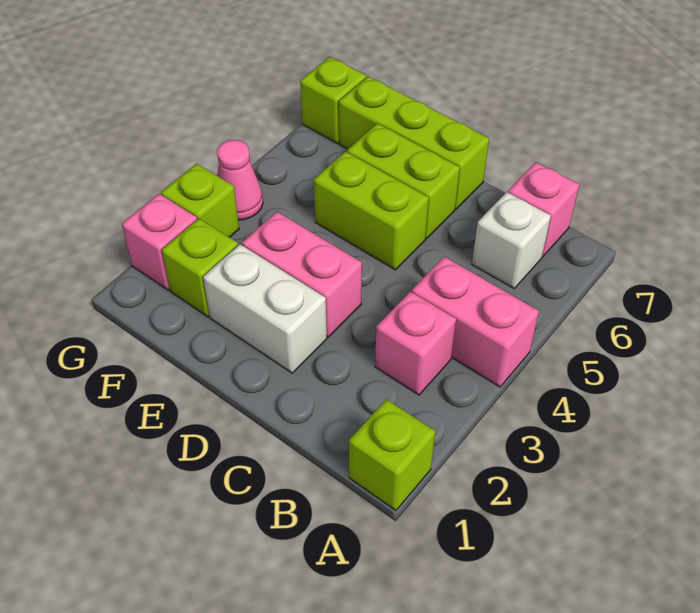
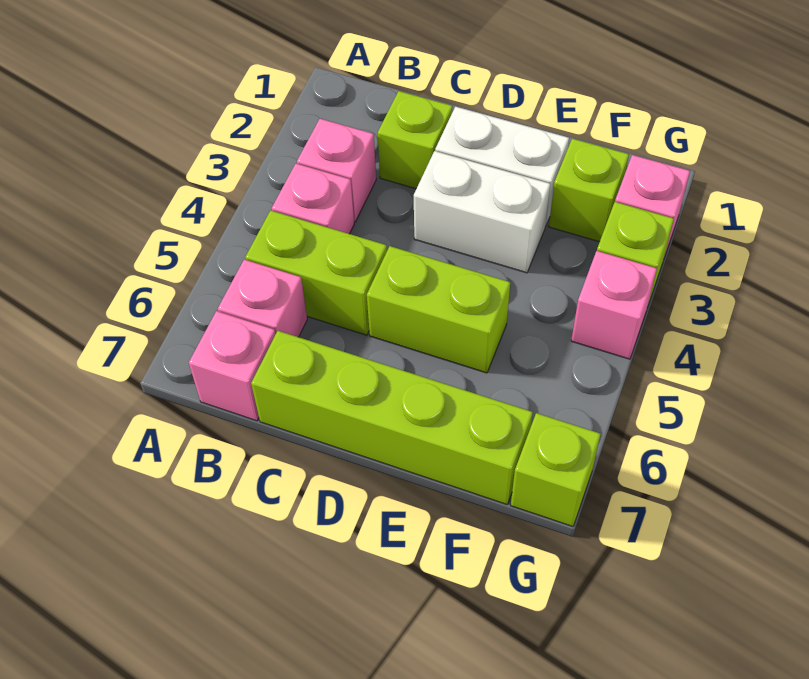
lime 1x1 brick [349,399,435,510] -> lime 1x1 brick moved to [378,91,453,189]
pink 1x2 brick [412,257,539,387] -> pink 1x1 brick [272,164,354,234]
white 1x1 brick [472,192,551,288] -> pink 1x1 brick [218,260,307,337]
pink 1x2 brick [242,212,362,337] -> white 1x2 brick [414,151,550,273]
lime 1x2 brick [347,123,460,239] -> lime 1x2 brick moved to [245,210,387,335]
lime 1x3 brick [339,76,489,209] -> lime 1x4 brick [251,331,533,504]
pink 1x1 cone [217,140,263,220] -> pink 1x1 brick [571,251,657,359]

